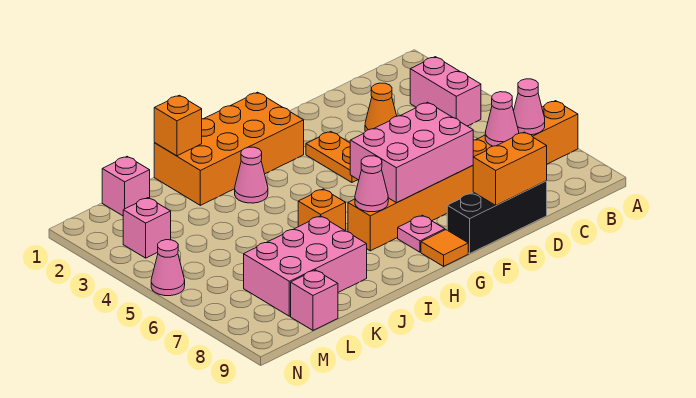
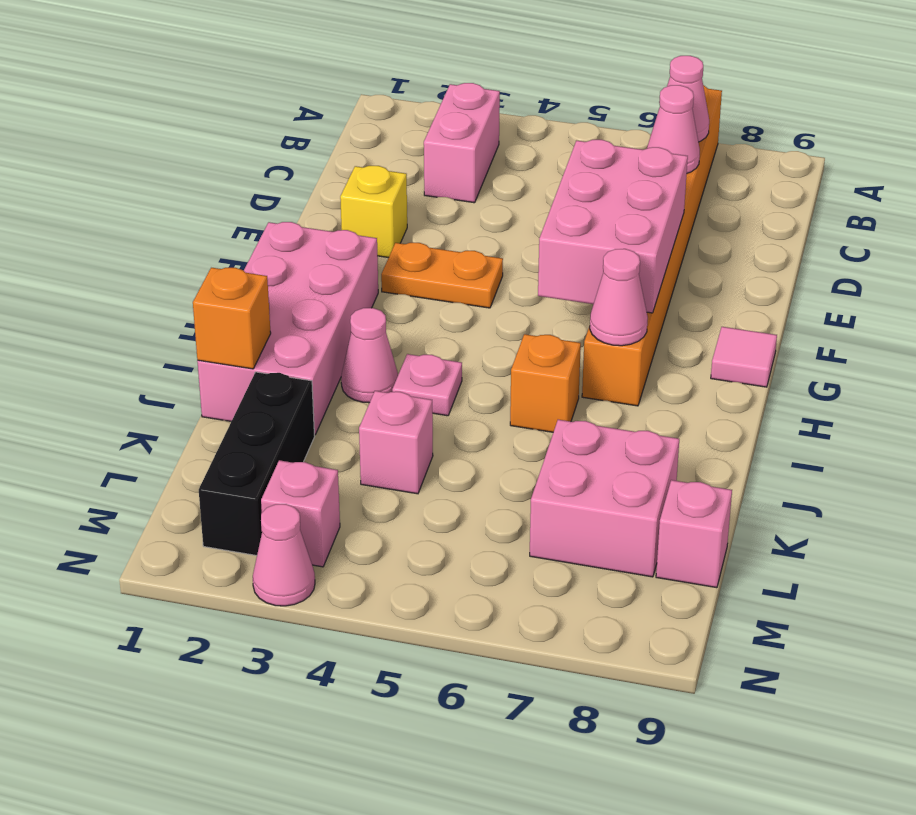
pink 1x2 brick [410,57,481,126] -> pink 1x2 brick turned to [424,83,500,203]
orange 1x1 cone [365,83,397,131] -> none
black 1x3 brick [447,181,547,254] -> black 1x3 brick moved to [199,372,315,556]
orange 1x2 brick [473,132,547,205] -> none
none -> yellow 1x1 brick [340,166,407,258]
orange 2x4 brick [154,92,304,205] -> pink 2x4 brick [197,222,378,435]
pink 1x1 plate [398,215,445,252] -> pink 1x1 plate moved to [392,354,462,416]
orange 1x1 tile [421,230,468,266] -> pink 1x1 tile [711,327,777,387]
pink 2x3 brick [244,216,367,316] -> pink 2x2 brick [530,420,679,577]
pink 1x1 brick [102,156,150,216] -> pink 1x1 brick moved to [359,391,433,494]
pink 1x1 cone [151,240,185,296] -> pink 1x1 cone moved to [253,504,315,606]

